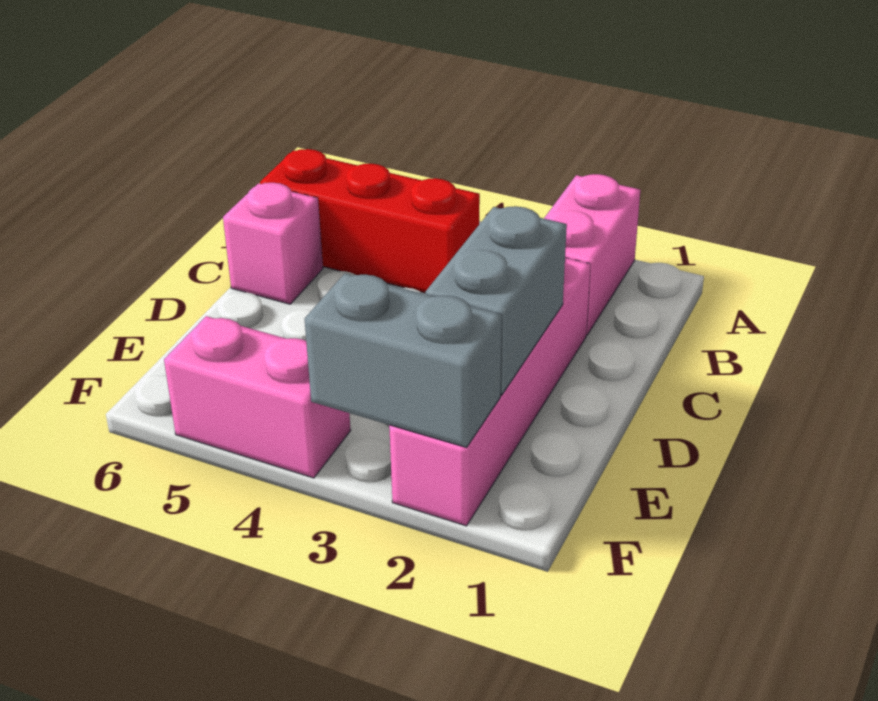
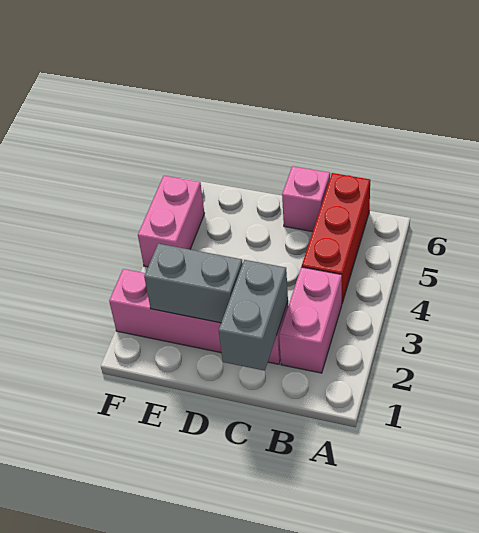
pink 1x2 brick [544,174,640,335] -> pink 1x2 brick turned to [279,267,342,373]
grey 1x2 brick [305,274,502,447] -> grey 1x2 brick moved to [219,260,288,371]

